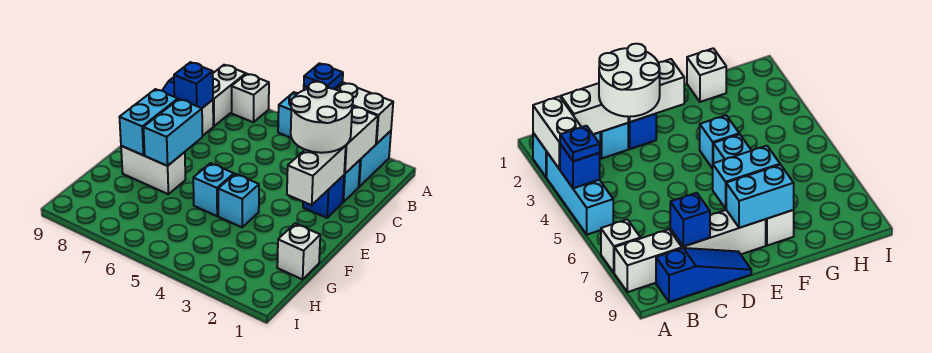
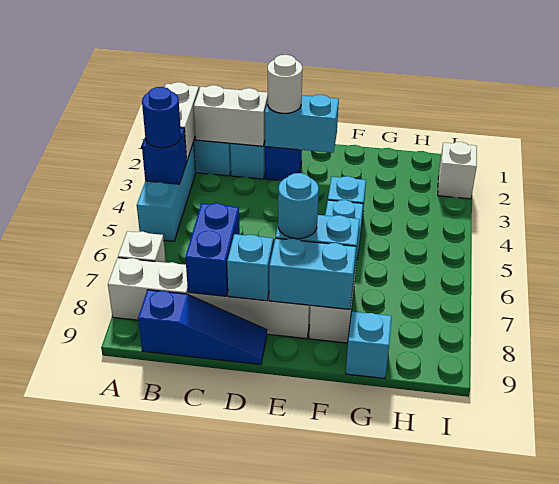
blue 1x1 plate [304,63,343,89] -> blue 1x1 round brick [142,87,181,148]
white 2x2 round brick [291,82,353,153] -> white 1x1 round brick [268,55,302,113]
blue 1x1 brick [174,62,213,108] -> blue 1x2 brick [185,203,240,296]
white 1x2 brick [287,146,346,205] -> cyan 1x2 brick [265,94,339,153]
none -> cyan 1x1 brick [227,234,273,301]
none -> cyan 1x1 round brick [278,173,319,239]
white 1x1 brick [277,224,320,279] -> white 1x1 brick moved to [438,142,477,199]
none -> cyan 1x1 brick [346,312,392,378]

